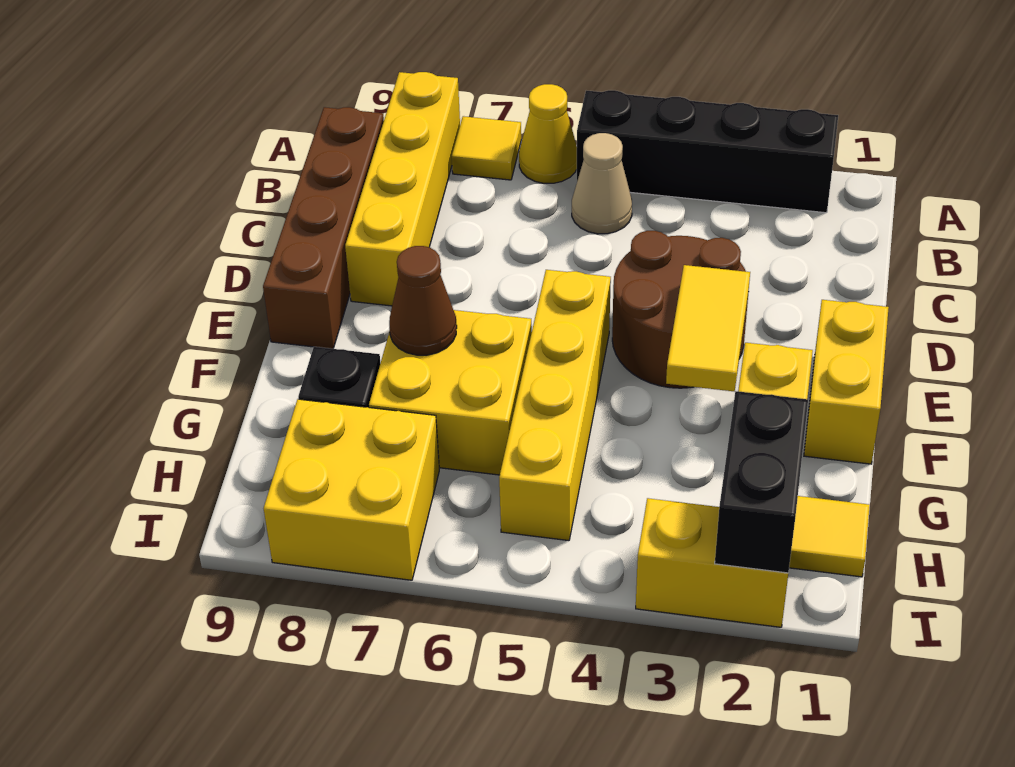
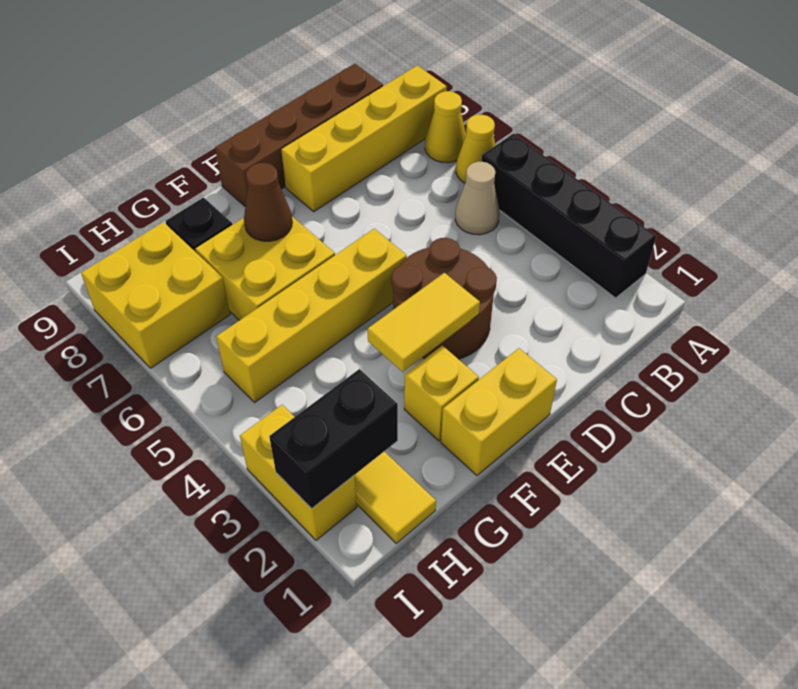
yellow 1x1 tile [452,116,521,180] -> yellow 1x1 cone [425,91,466,163]

